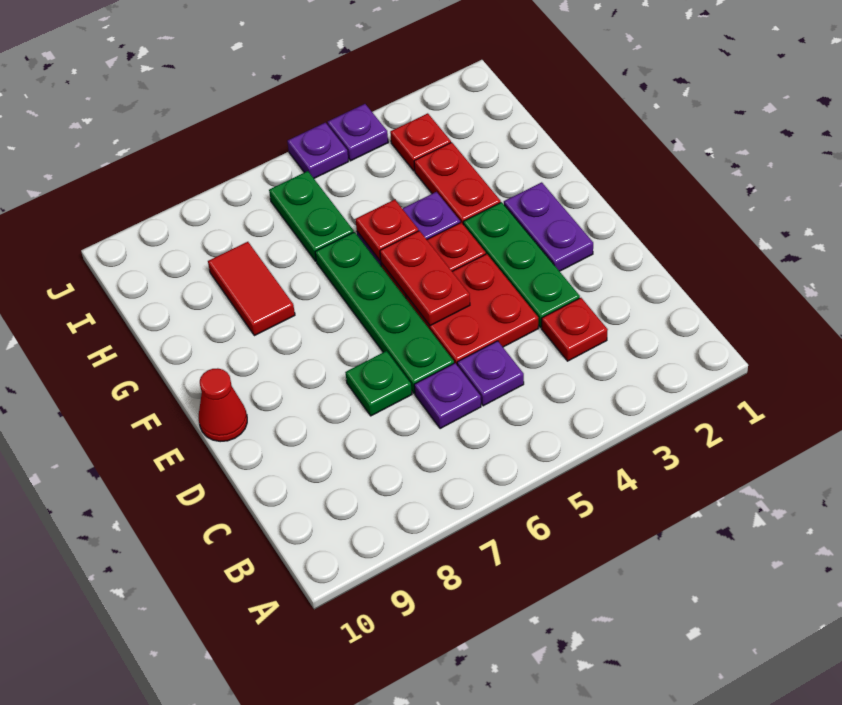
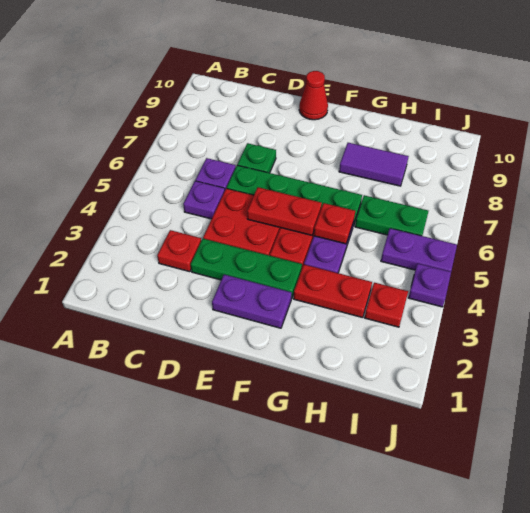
red 1x2 tile [208,242,295,336] -> purple 1x2 tile [339,143,409,186]
purple 1x1 plate [287,123,349,178] -> purple 1x2 plate [381,228,457,272]

